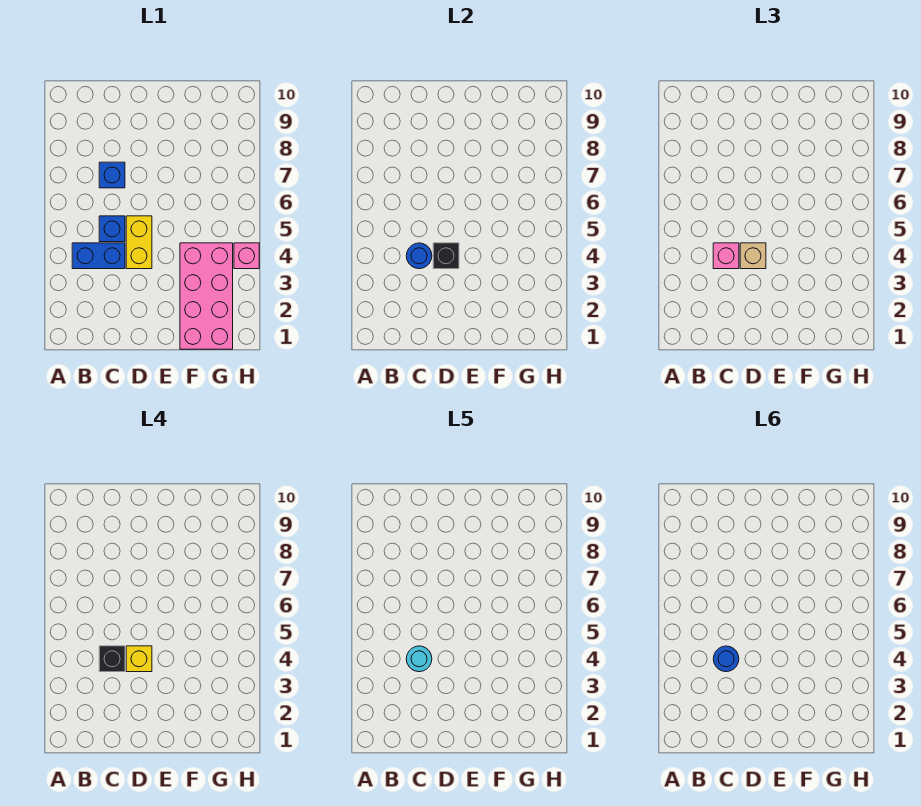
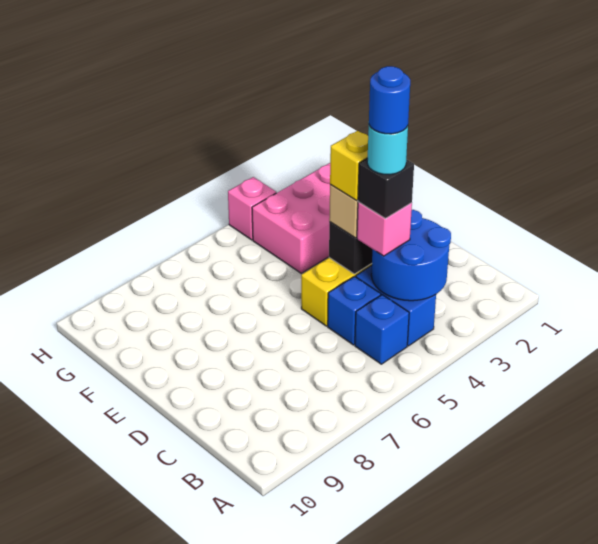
blue 1x1 round brick [406,243,432,269] -> blue 2x2 round brick [371,210,451,301]
blue 1x1 brick [99,162,125,188] -> blue 1x1 brick moved to [355,295,409,364]

